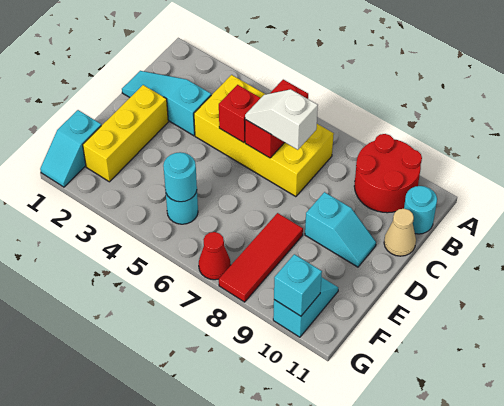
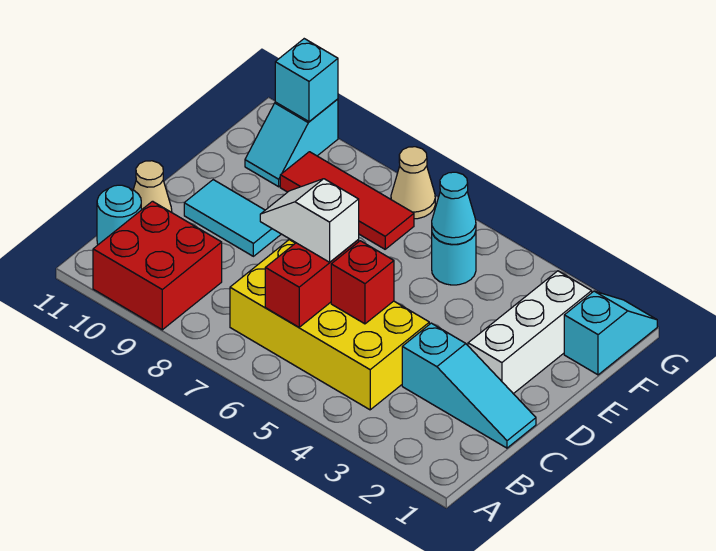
red 2x2 round brick [354,134,422,213] -> red 2x2 brick [93,201,222,330]
white 1x2 slope [245,89,318,150] -> white 1x2 slope turned to [260,179,359,262]
yellow 1x3 brick [83,85,168,182] -> white 1x3 brick [468,271,592,394]
cyan 1x2 slope [305,192,376,267] -> cyan 1x2 tile [184,180,281,256]
red 1x3 tile [219,213,303,302] -> red 1x3 tile turned to [280,152,414,249]
cyan 1x1 round brick [163,152,197,202] -> cyan 1x1 cone [432,172,476,244]
red 1x1 cone [199,232,231,280] -> tan 1x1 cone [391,147,435,219]

